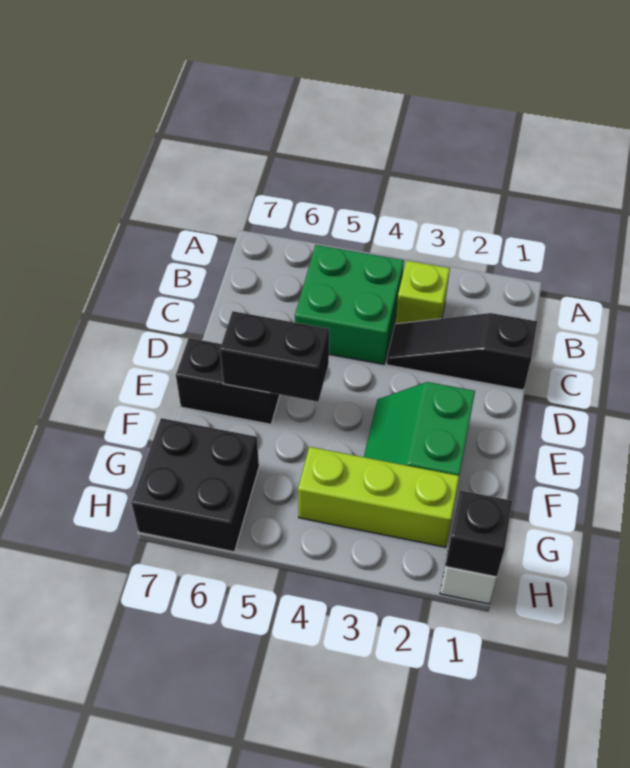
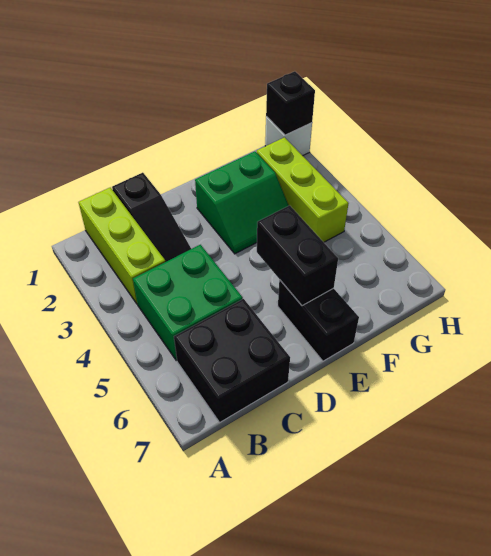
lime 1x1 brick [396,261,450,324] -> lime 1x3 brick [79,188,165,304]
black 2x2 brick [132,418,259,552] -> black 2x2 brick moved to [174,299,290,422]

